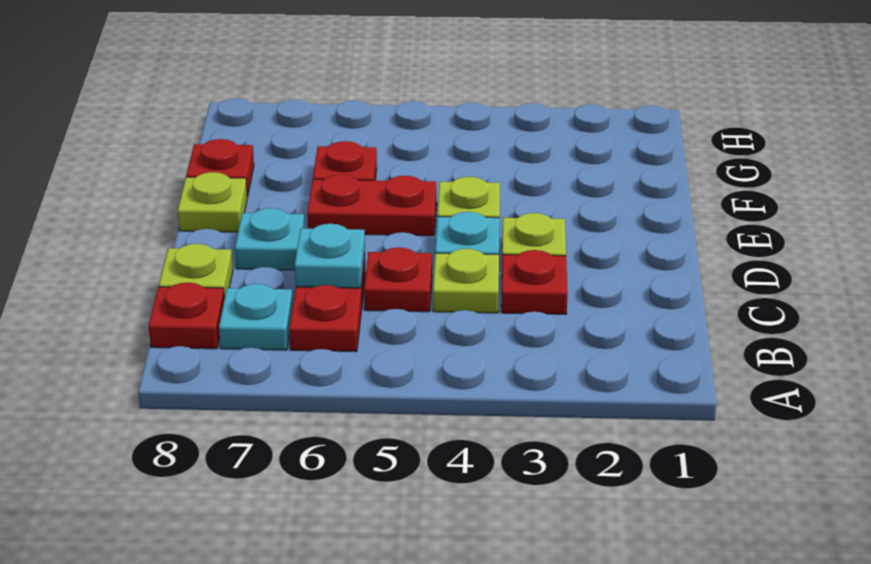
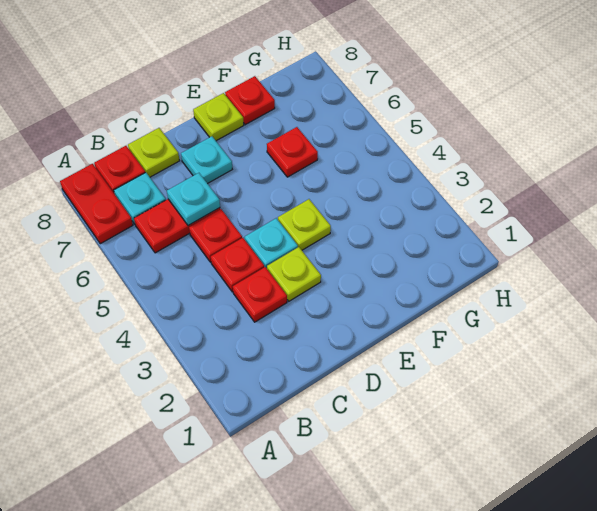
lime 1x1 plate [433,249,499,313] -> red 1x1 plate [211,238,264,292]
red 1x2 plate [307,174,436,236] -> red 1x2 plate moved to [60,164,133,244]

